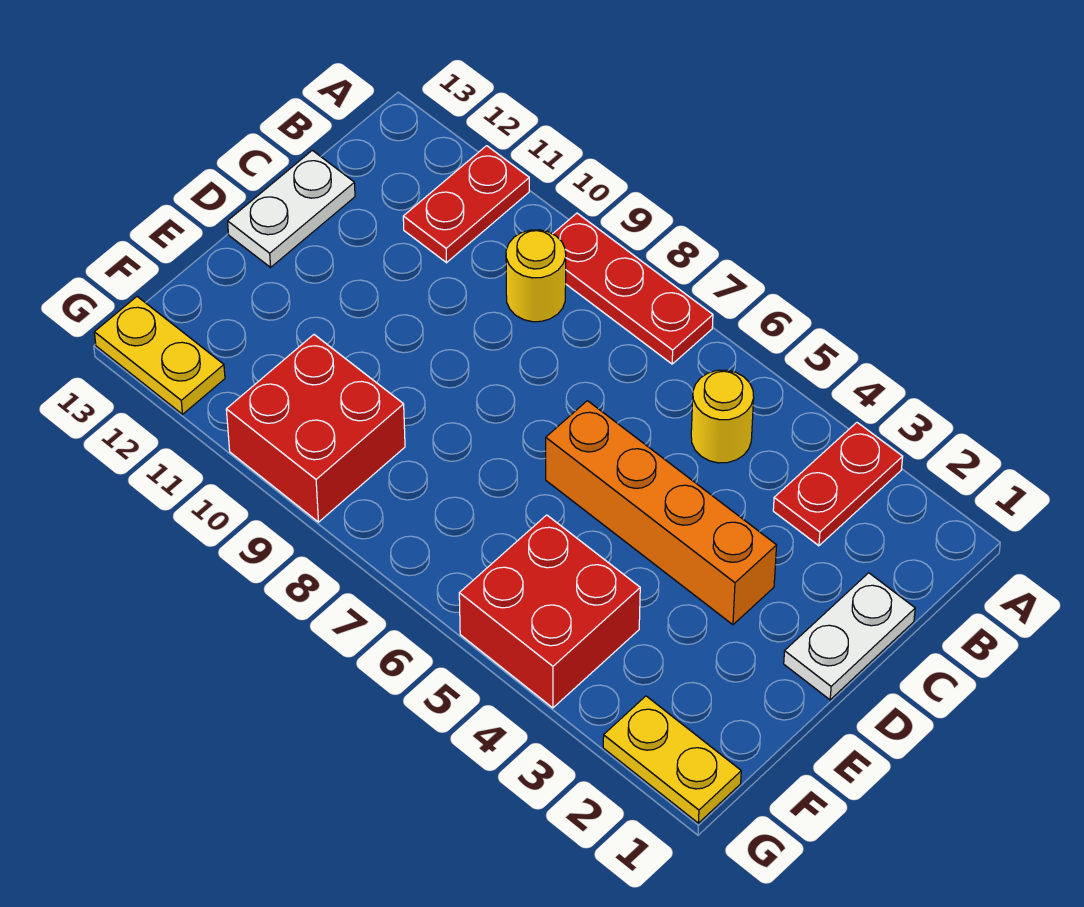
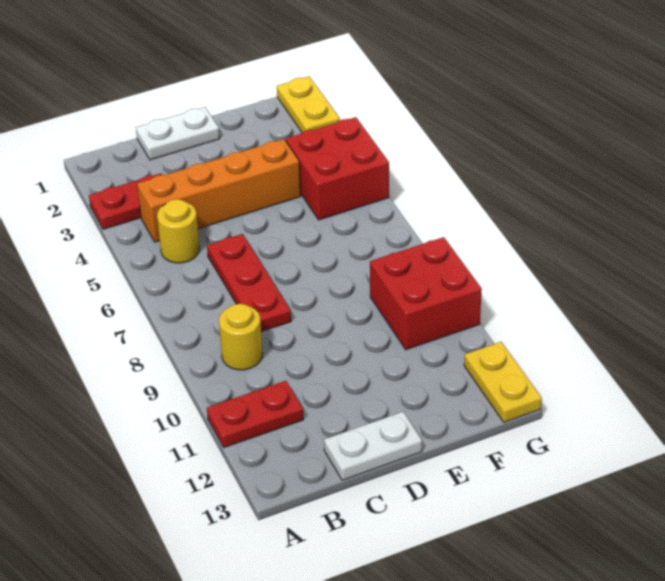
red 1x3 plate [553,213,713,364] -> red 1x3 plate moved to [207,234,291,332]
orange 1x4 brick [546,401,777,625] -> orange 1x4 brick turned to [137,139,301,242]

